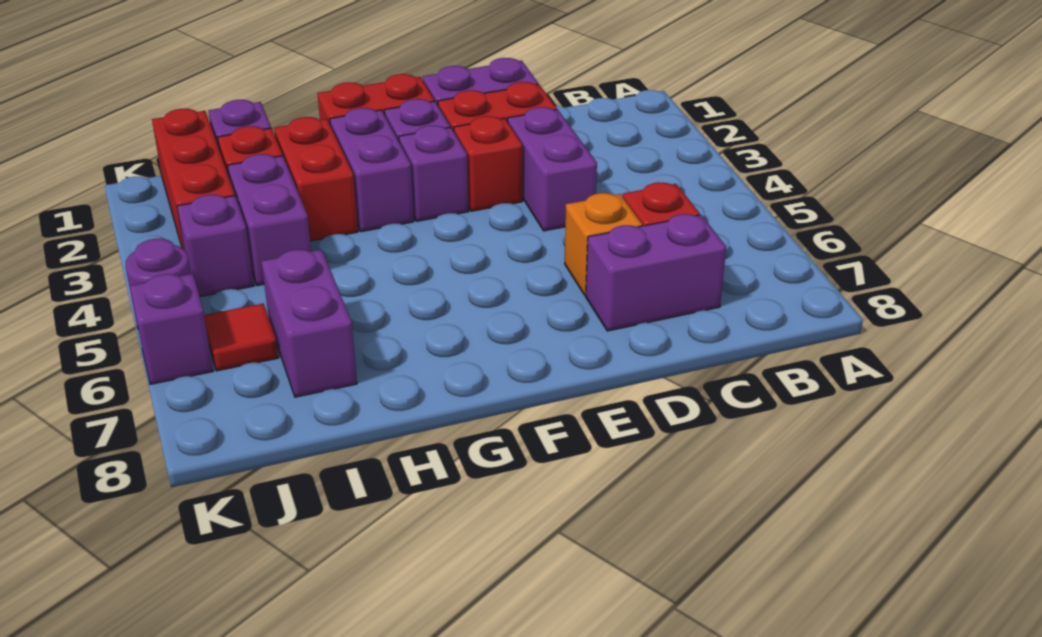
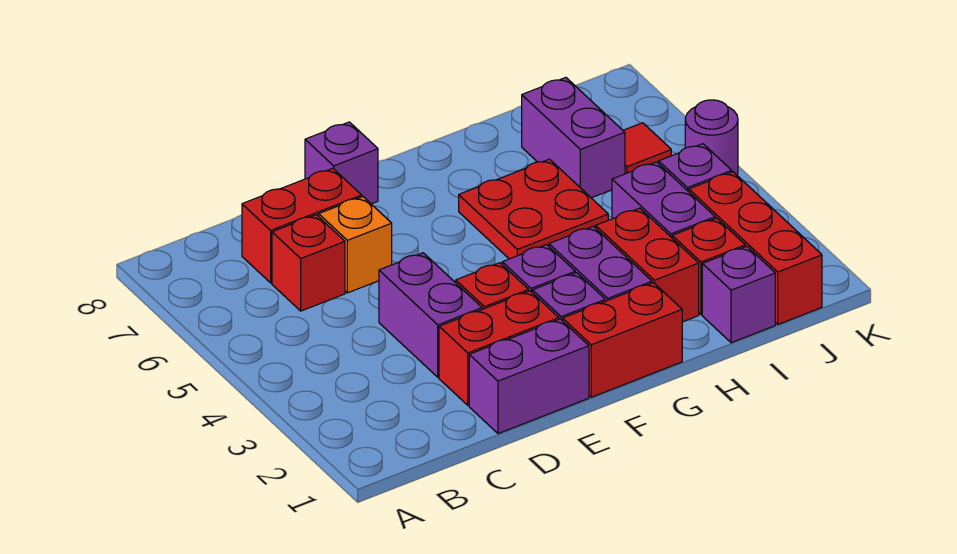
purple 1x2 brick [586,214,726,331] -> red 1x2 brick [242,168,362,283]
none -> red 2x2 plate [459,159,608,259]
purple 1x1 brick [130,274,213,384] -> purple 1x1 brick moved to [305,122,378,204]

